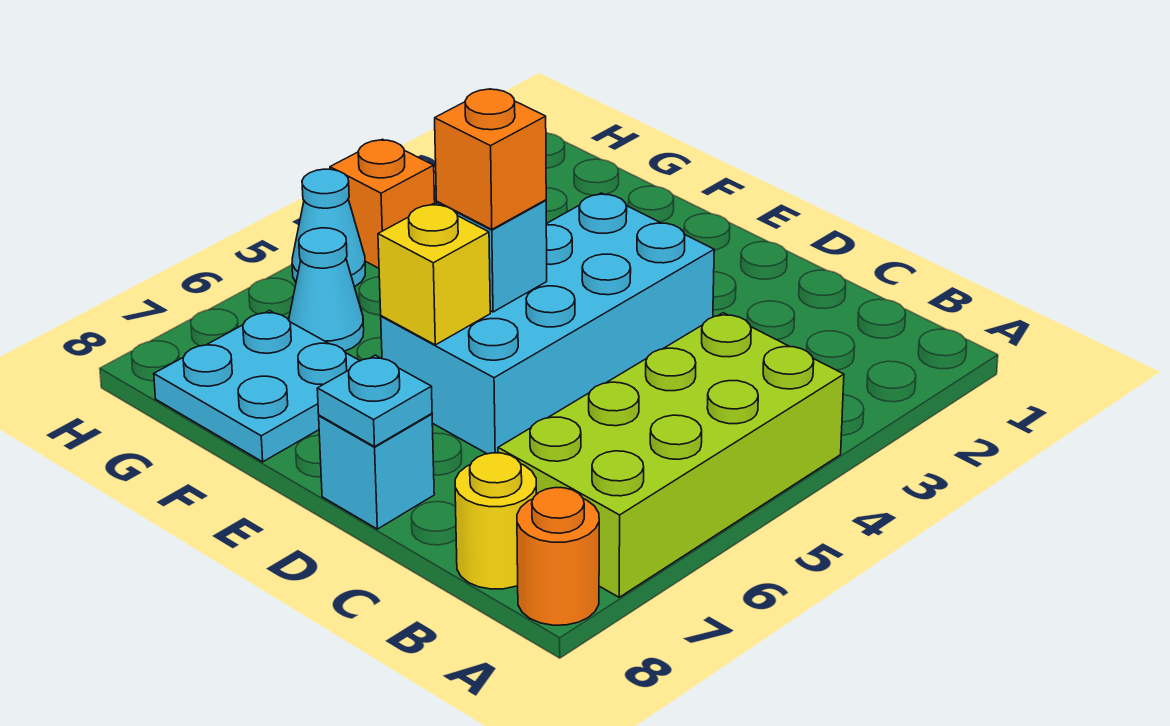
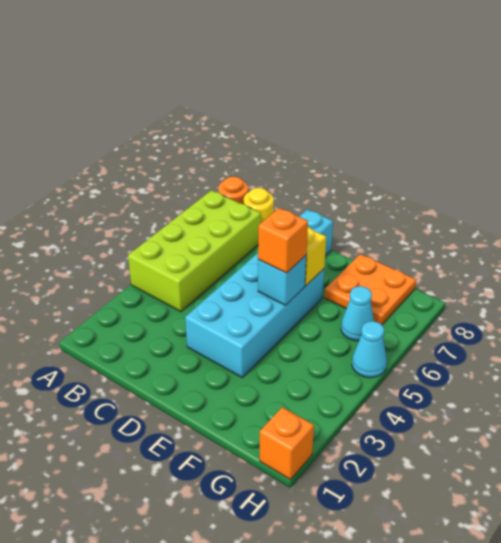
cyan 1x1 plate [317,355,432,447] -> none
cyan 2x2 plate [154,311,360,462] -> orange 2x2 plate [325,254,416,325]
orange 1x1 brick [330,139,435,268] -> orange 1x1 brick moved to [260,407,314,480]

